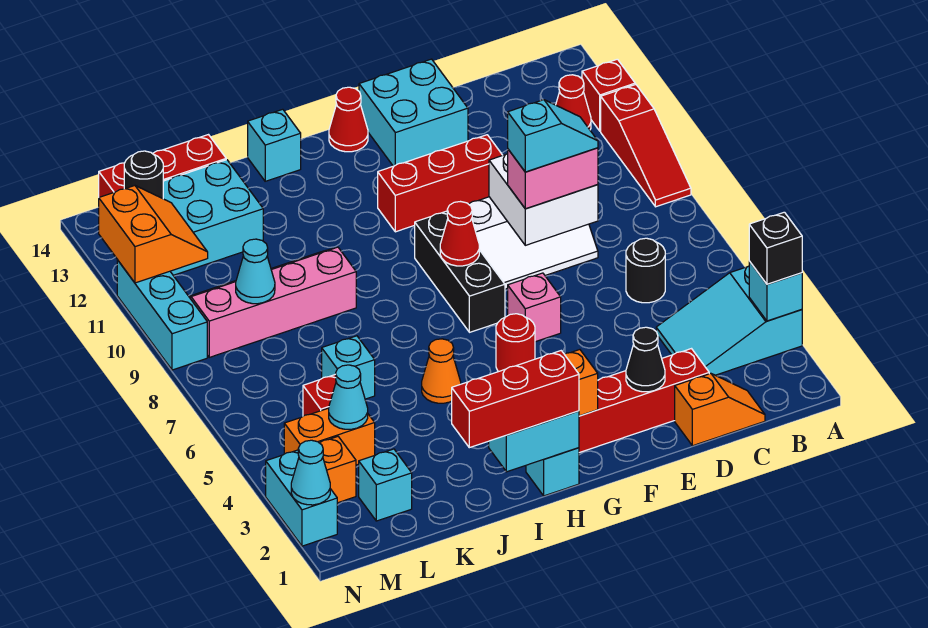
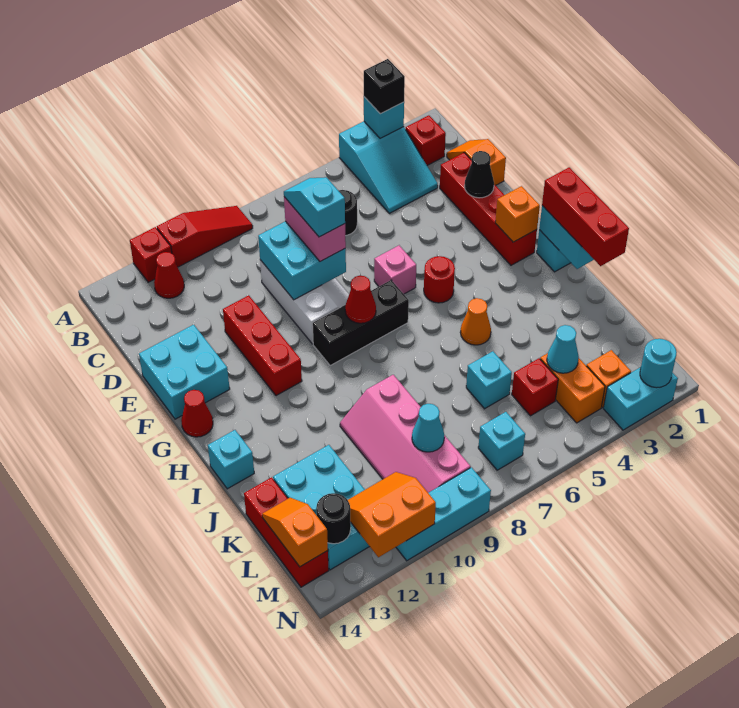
none -> red 1x1 brick [406,115,446,165]
white 2x2 brick [489,154,598,245] -> cyan 2x2 brick [258,221,346,300]
cyan 1x1 brick [359,449,412,521] -> cyan 1x1 brick moved to [478,412,525,470]
none -> orange 1x2 slope [262,498,328,567]
cyan 1x1 cone [291,440,330,505] -> cyan 1x1 round brick [640,339,677,388]

